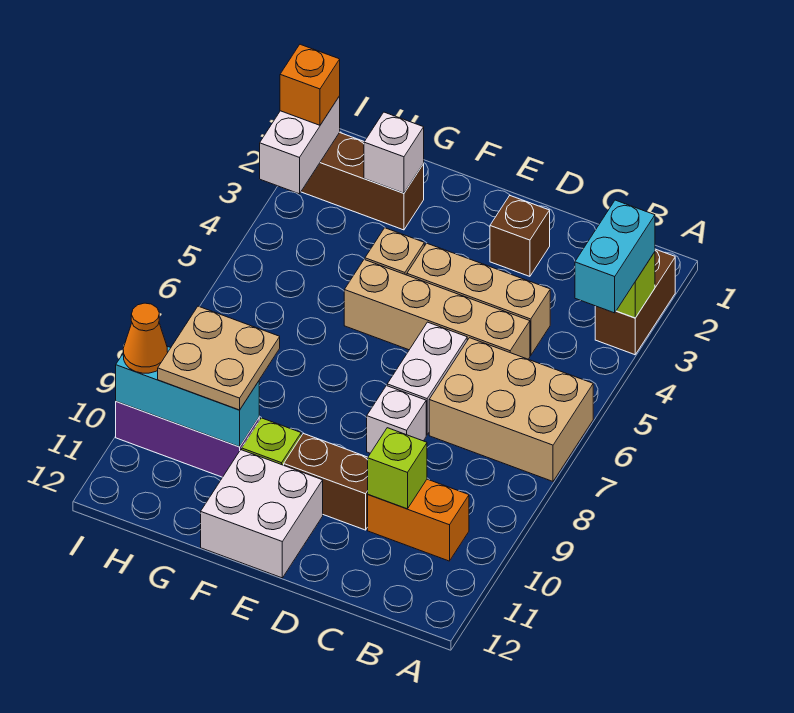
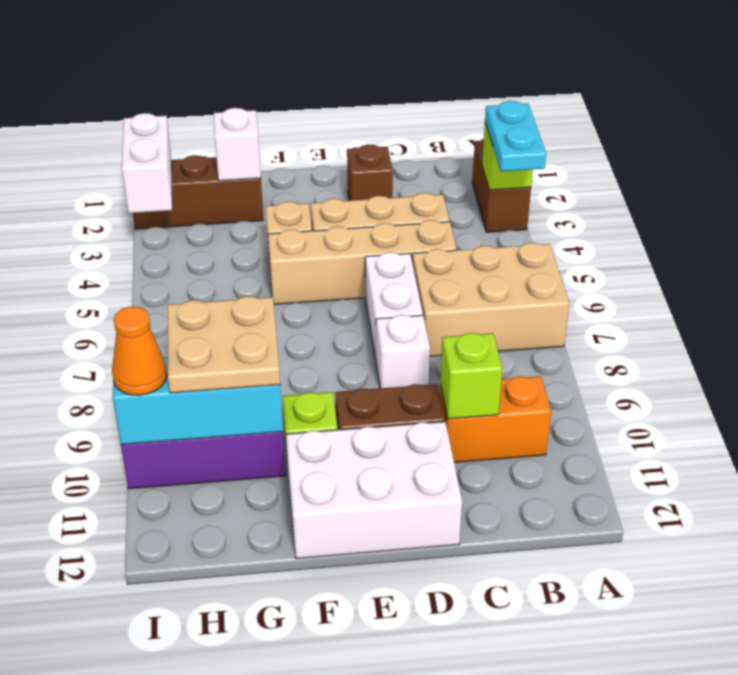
cyan 1x2 brick [575,200,655,313] -> cyan 1x2 plate [485,101,546,171]
white 2x2 brick [201,450,323,578] -> white 2x3 brick [286,422,462,559]
orange 1x1 brick [280,44,340,125] -> none

